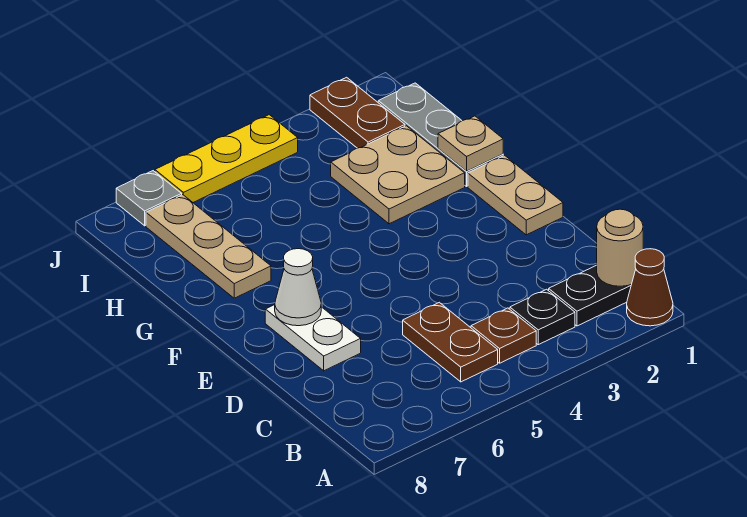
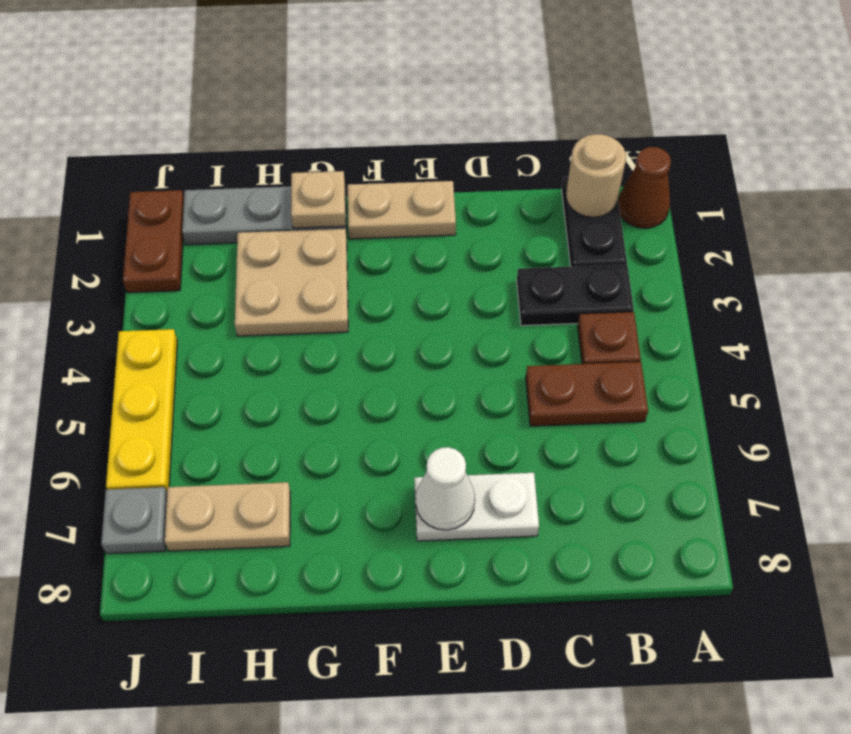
black 1x1 plate [510,289,575,345] -> black 1x2 plate [517,265,634,326]
tan 1x3 plate [146,195,271,298] -> tan 1x2 plate [165,482,290,551]
brown 1x2 plate [310,77,405,148] -> brown 1x2 plate turned to [123,190,184,293]

